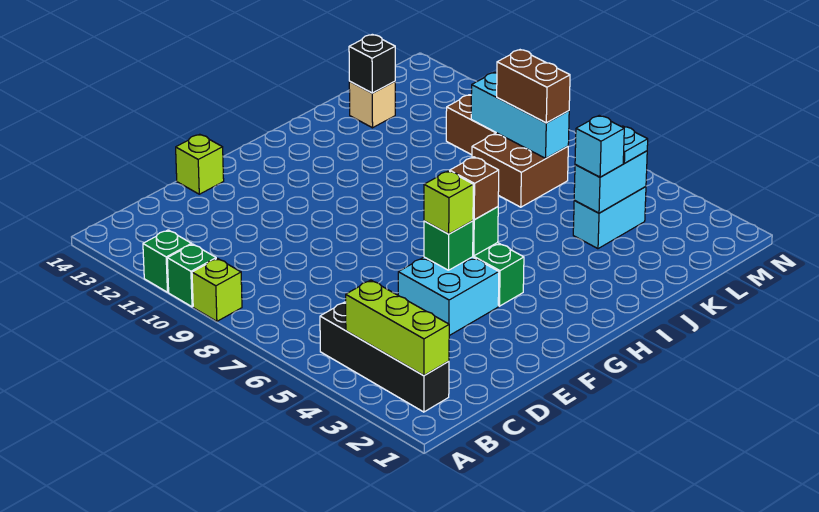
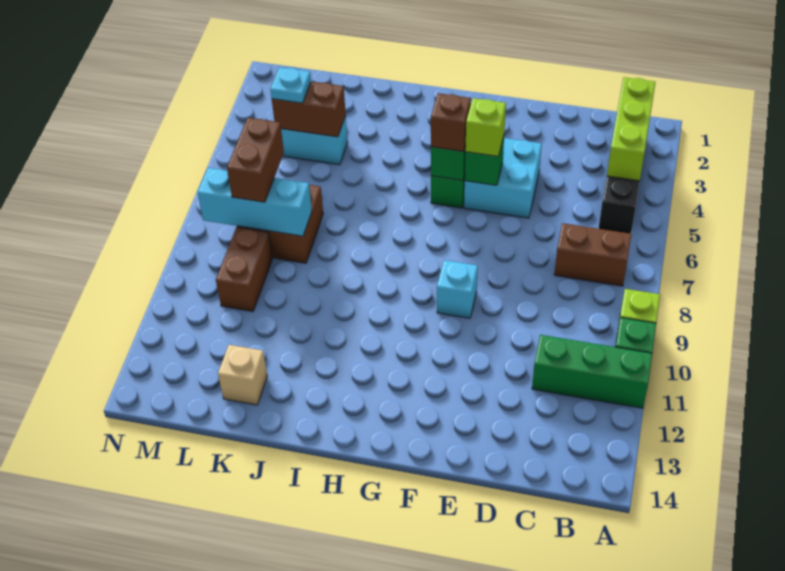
green 1x1 brick [143,230,192,292] -> green 1x3 brick [532,335,652,408]
none -> brown 1x2 brick [554,223,631,286]
lime 1x1 brick [176,134,224,194] -> none
cyan 1x2 brick [574,151,647,213] -> brown 1x2 brick [272,82,346,137]
cyan 1x1 brick [575,115,624,177] -> cyan 1x1 brick moved to [437,260,478,318]
black 1x1 brick [349,34,395,93] -> none
cyan 1x3 brick [471,72,569,158] -> cyan 1x3 brick turned to [198,168,312,236]

